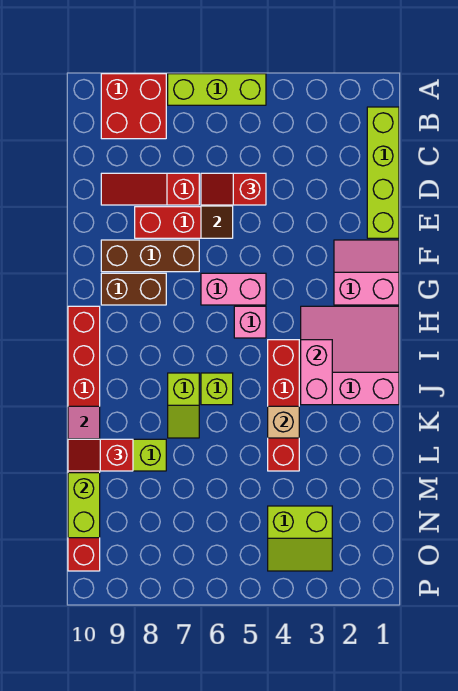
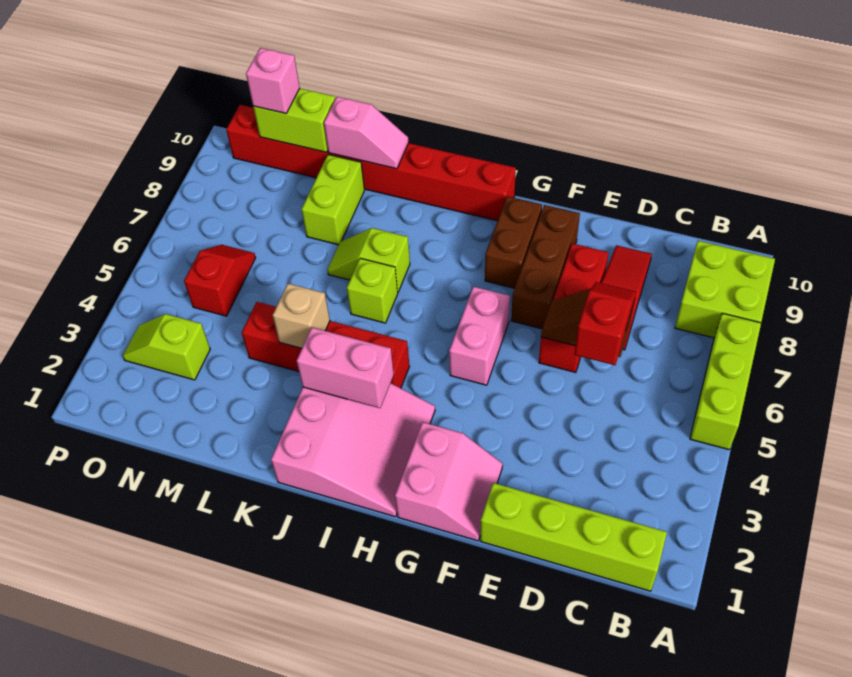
red 2x2 brick [101,74,166,139] -> lime 2x2 brick [675,241,775,338]
pink 1x1 brick [234,306,266,338] -> pink 1x1 brick moved to [246,48,300,113]
red 1x2 slope [68,439,133,471] -> red 1x2 slope moved to [184,245,256,316]
lime 2x2 slope [268,506,332,571] -> lime 1x2 slope [123,314,210,380]

